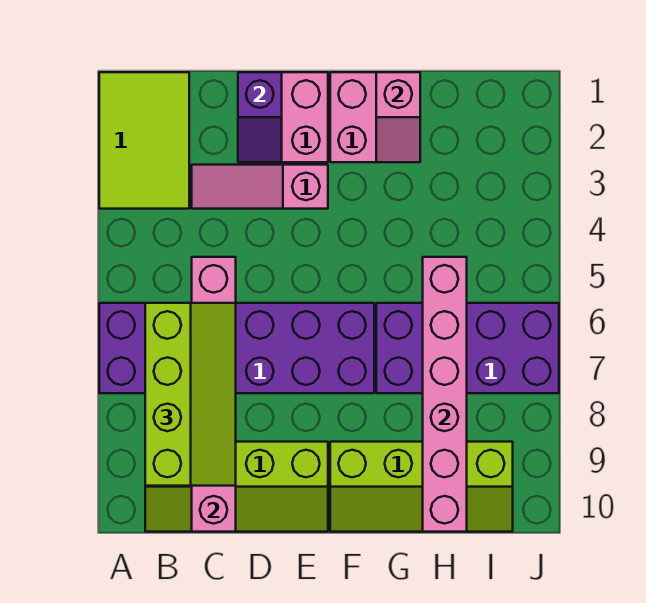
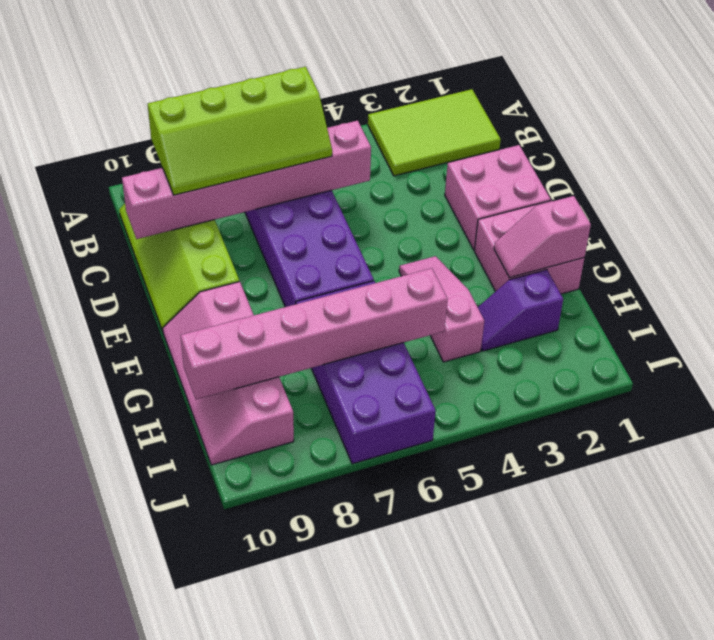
pink 1x3 slope [192,165,328,209] -> pink 1x3 slope moved to [399,256,484,362]
purple 1x2 slope [238,72,282,162] -> purple 1x2 slope moved to [478,270,563,351]
lime 2x4 slope [330,442,513,532] -> pink 2x4 slope [163,282,294,465]

